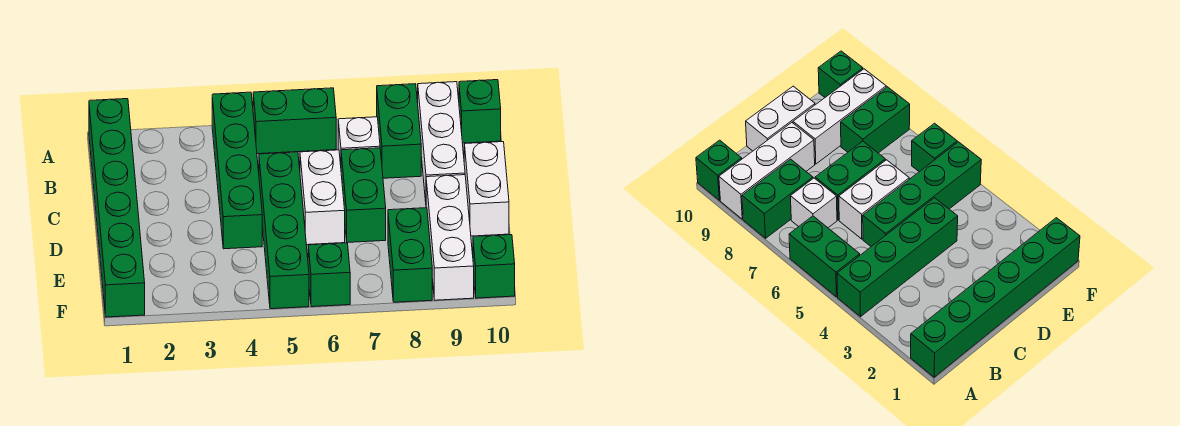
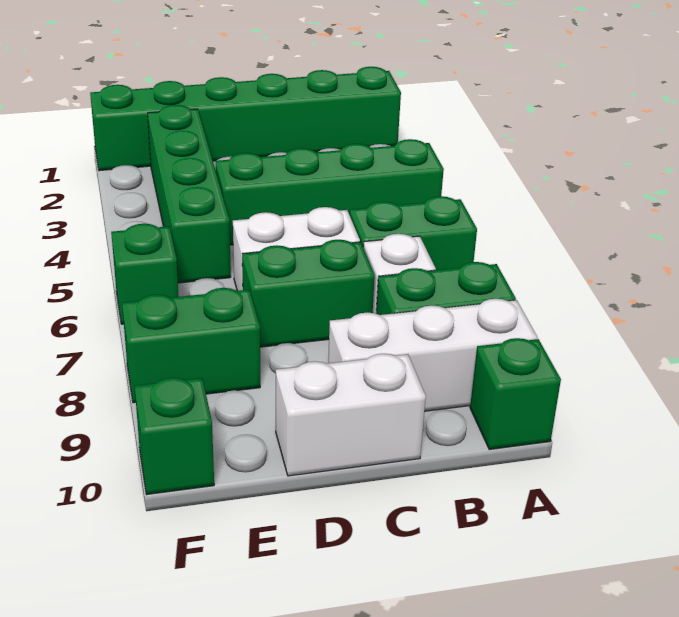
green 1x2 brick [253,88,336,154] -> green 1x2 brick turned to [350,196,477,270]
green 1x4 brick [259,152,309,309] -> green 1x4 brick turned to [148,105,231,283]
white 1x3 brick [426,175,474,300] -> none

